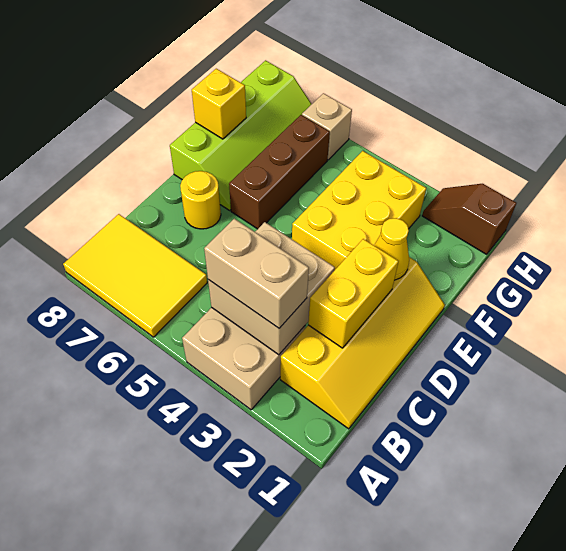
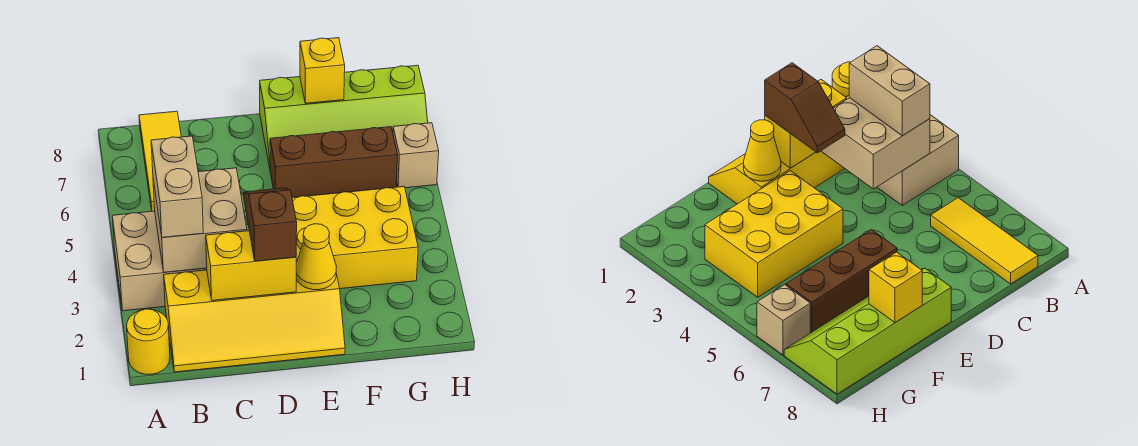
yellow 2x3 tile [63,214,207,337] -> yellow 1x3 tile [139,111,181,211]
yellow 1x1 round brick [180,171,221,229] -> yellow 1x1 round brick moved to [127,309,170,374]
brown 1x2 slope [422,184,516,254] -> brown 1x2 slope moved to [244,188,297,261]

